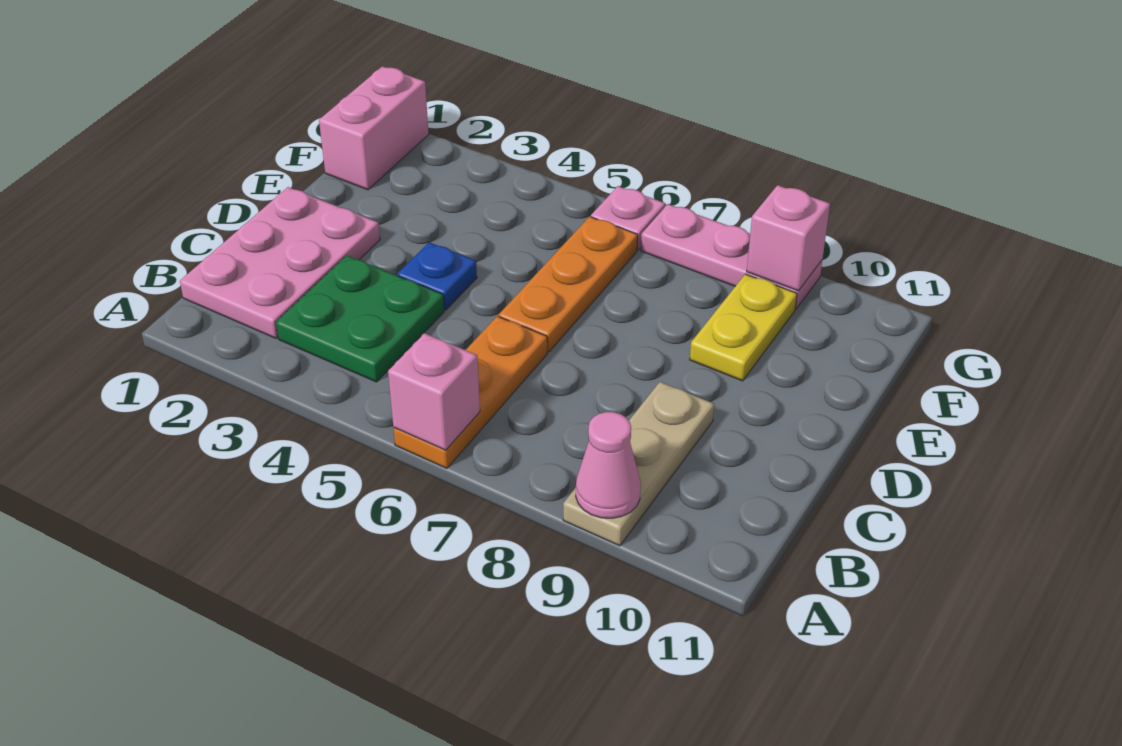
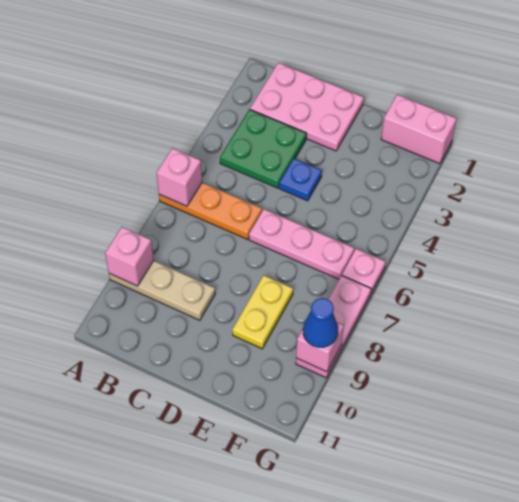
pink 1x1 cone [576,412,641,518] -> pink 1x1 brick [105,227,154,286]
orange 1x3 plate [499,217,638,352] -> pink 1x3 plate [249,209,354,279]
yellow 1x2 plate [690,274,797,381] -> yellow 1x2 plate turned to [232,275,293,349]
none -> blue 1x1 cone [303,298,338,347]

